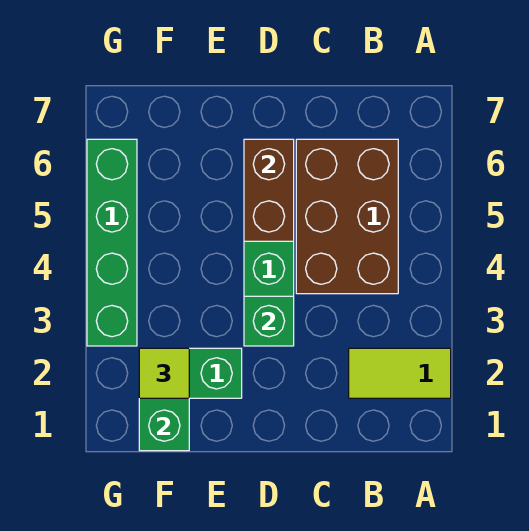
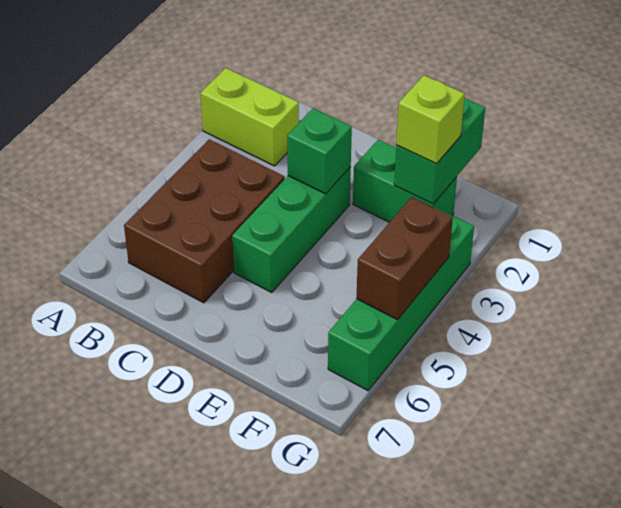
lime 1x2 tile [349,348,451,398] -> lime 1x2 brick [200,68,299,166]
brown 1x2 brick [244,139,294,241] -> brown 1x2 brick moved to [356,197,453,320]
lime 1x1 tile [139,348,189,398] -> lime 1x1 brick [396,75,465,163]

